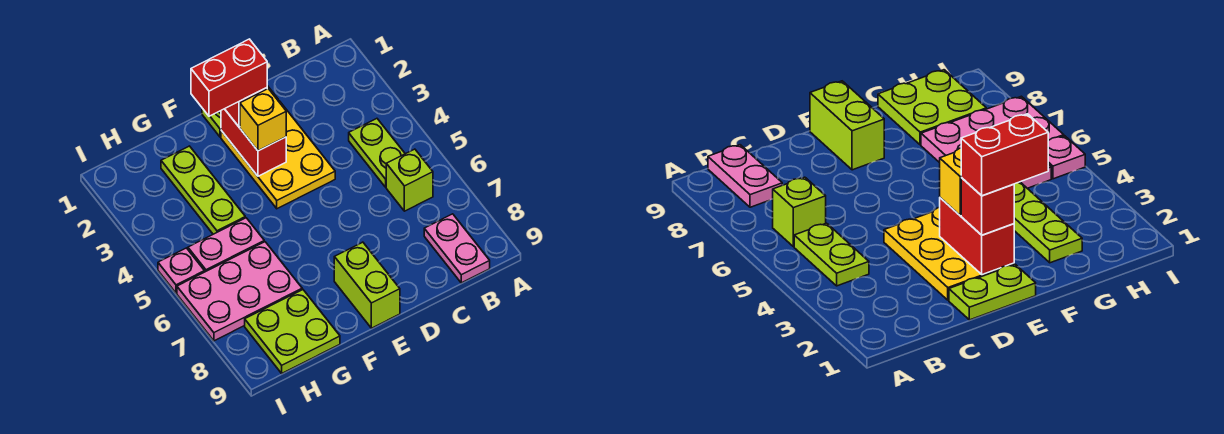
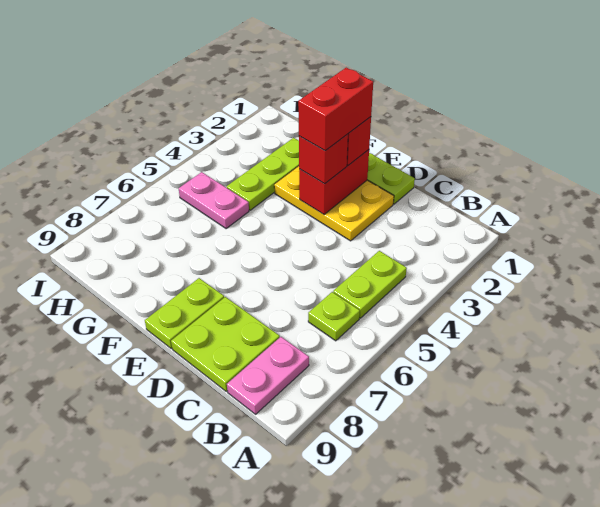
lime 1x1 brick [386,149,433,211] -> lime 1x1 plate [308,292,360,341]
yellow 2x3 plate [221,101,335,209] -> yellow 2x3 plate turned to [274,166,394,241]
red 1x2 brick [191,39,267,116] -> red 1x2 brick turned to [298,68,373,151]
yellow 1x1 brick [240,89,286,151] -> red 1x1 brick [299,134,348,184]
lime 1x2 brick [334,242,400,328] -> lime 1x2 plate [145,278,224,348]
pink 2x3 plate [177,242,302,341] -> none
lime 2x2 plate [245,290,340,373] -> lime 2x2 plate moved to [171,297,280,392]
pink 1x1 plate [158,248,205,293] -> none

